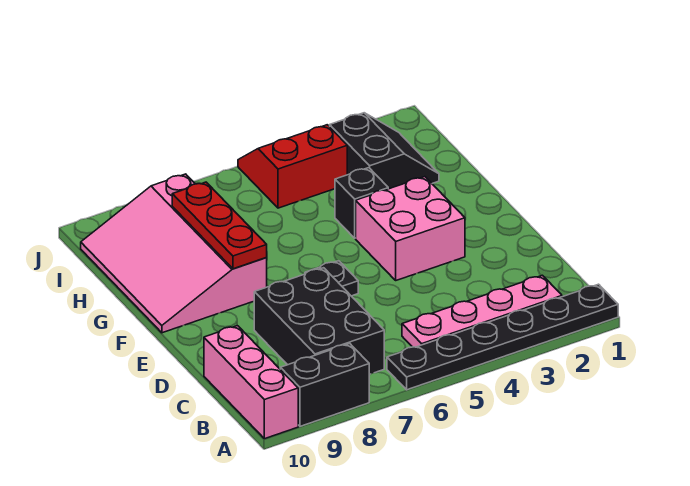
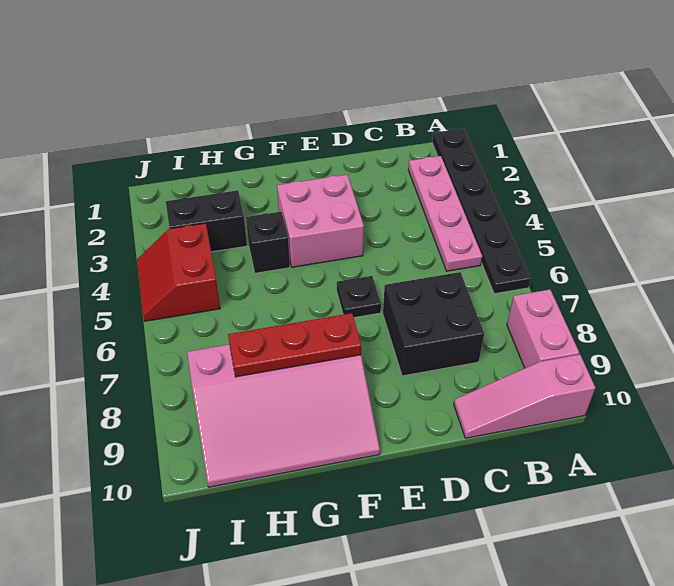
black 1x2 brick [280,344,369,426] -> pink 1x2 brick [507,290,579,368]
pink 1x3 brick [204,326,298,439] -> pink 1x3 slope [454,354,596,438]
black 2x3 brick [254,268,384,374] -> black 2x2 brick [383,272,484,376]

